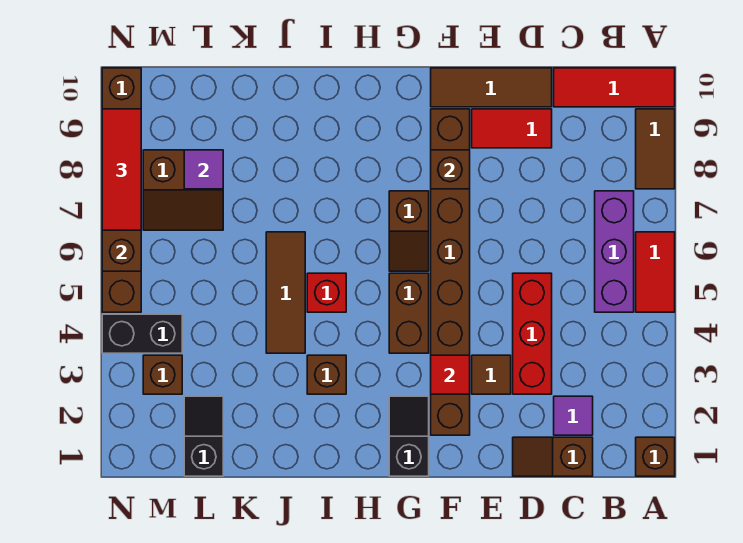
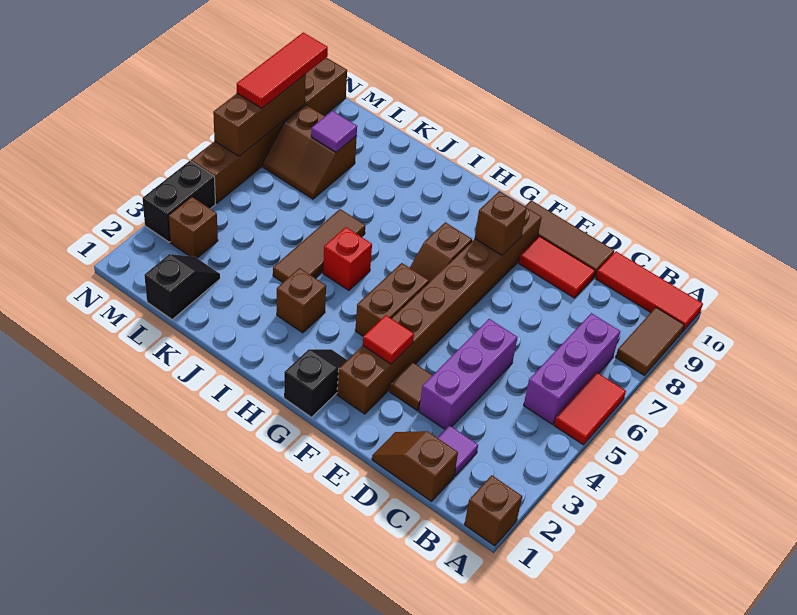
red 1x3 brick [513,273,552,394] -> purple 1x3 brick [419,319,518,429]
black 1x2 brick [102,314,182,353] -> black 1x2 brick turned to [142,161,216,242]

